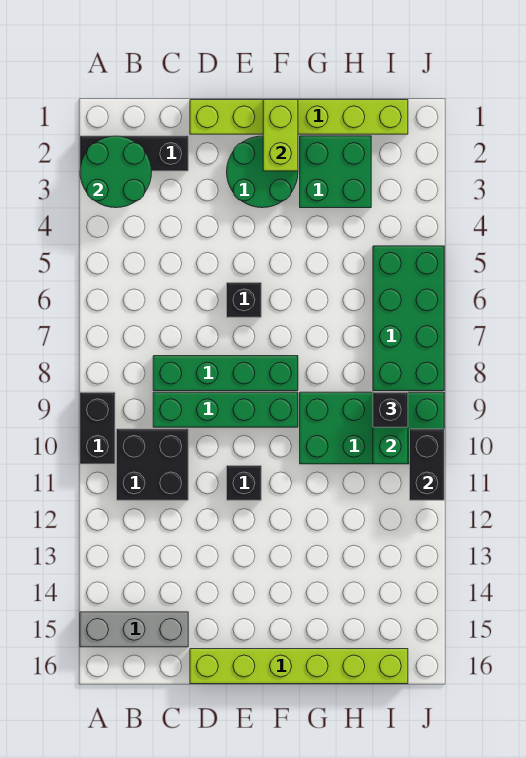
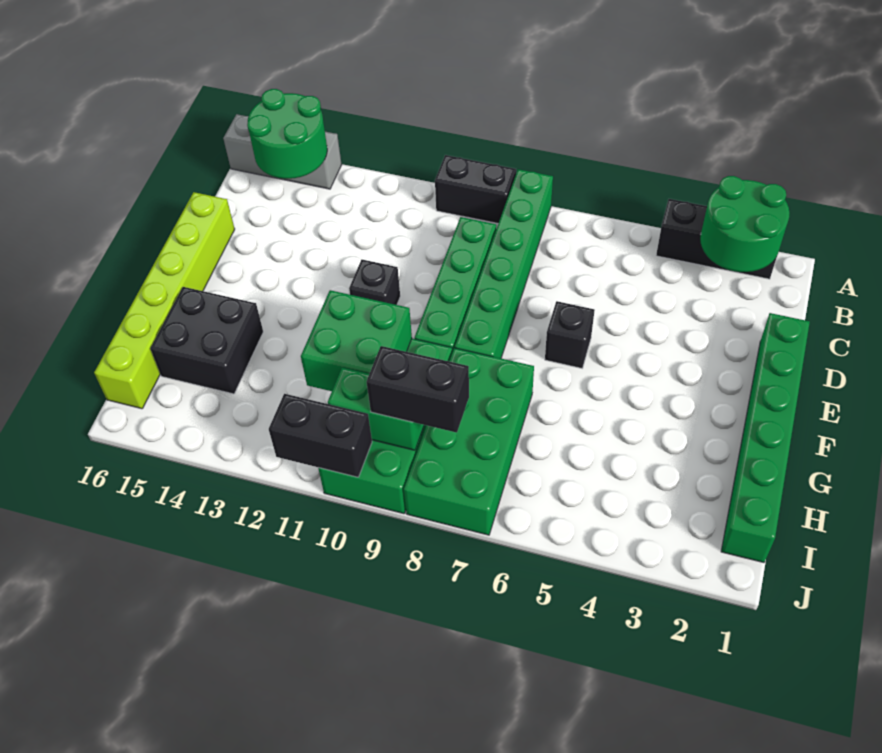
black 1x3 brick [80,136,188,171] -> black 1x3 brick turned to [656,199,777,279]
grey 1x3 brick [80,612,188,647] -> grey 1x3 brick turned to [223,114,342,189]
black 2x2 brick [117,429,188,500] -> black 2x2 brick moved to [150,287,263,394]
green 1x4 brick [153,356,298,391] -> green 1x6 brick [455,169,553,358]
lime 1x6 brick [190,100,408,134] -> green 1x6 brick [721,313,810,563]
green 2x2 round brick [227,136,298,208] -> green 2x2 round brick moved to [247,89,327,179]
lime 1x2 brick [263,100,298,171] -> none
green 2x2 brick [300,136,371,208] -> green 2x2 brick moved to [301,290,412,391]
green 2x4 brick [373,246,444,391] -> green 2x4 brick turned to [404,348,534,535]
black 1x1 brick [373,392,408,427] -> black 1x2 brick [367,346,469,433]

